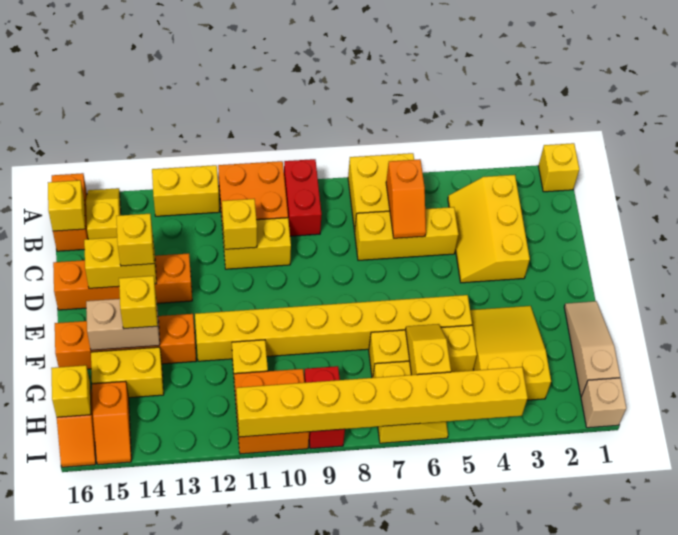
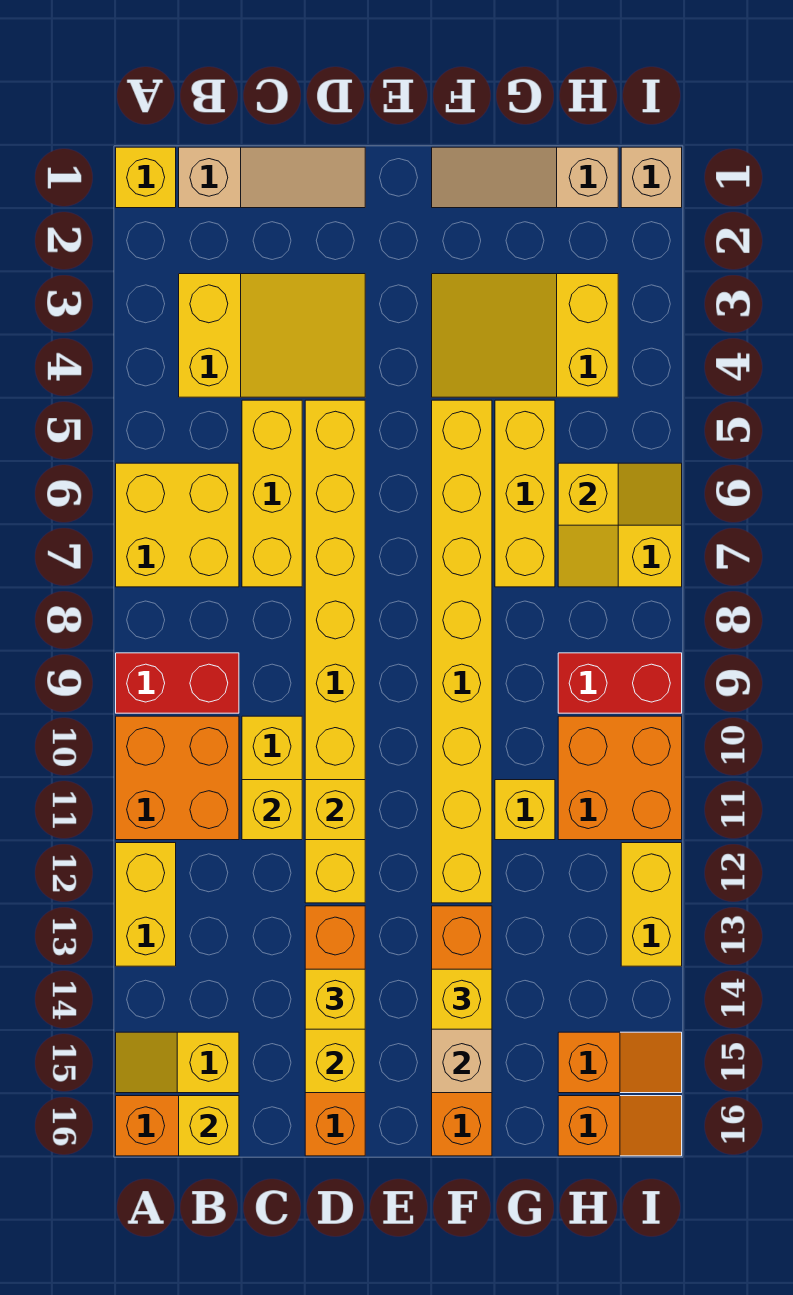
none -> tan 1x3 slope [179,147,365,208]
yellow 2x3 slope [448,175,530,283] -> yellow 2x3 slope turned to [179,274,365,397]
orange 1x2 slope [386,159,426,238] -> none
yellow 1x2 slope [406,324,451,375] -> yellow 1x2 slope turned to [558,463,618,587]
yellow 1x2 brick [91,347,164,398] -> yellow 1x2 brick moved to [621,843,682,966]
yellow 1x1 brick [51,365,91,417] -> yellow 1x1 brick moved to [305,780,365,840]
yellow 1x8 brick [236,367,528,437] -> yellow 1x8 brick moved to [305,400,365,903]

